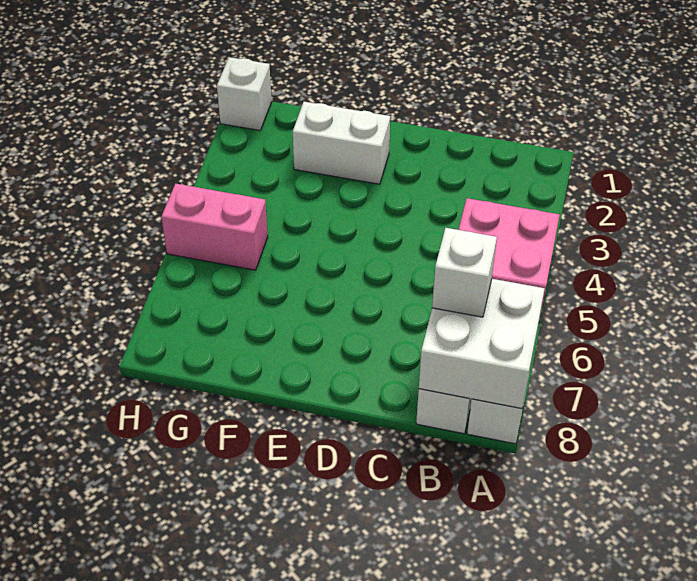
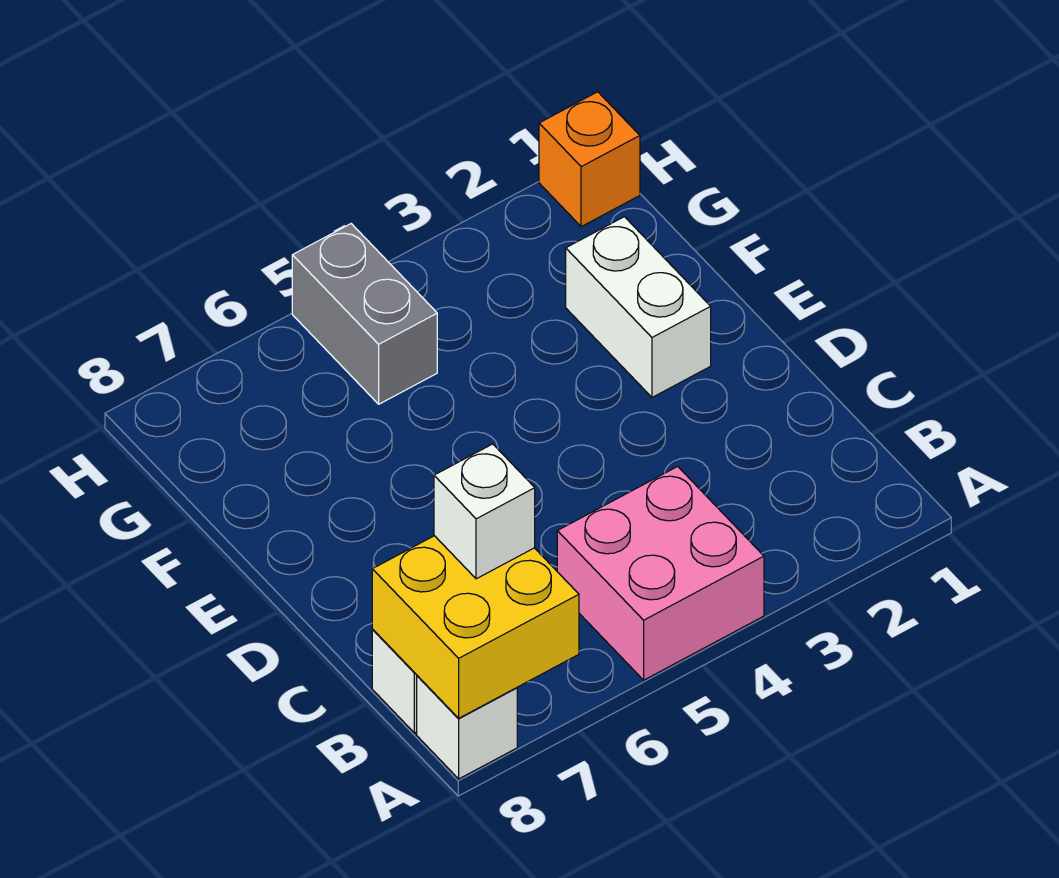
white 2x2 brick [419,279,545,409] -> yellow 2x2 brick [372,536,579,718]
pink 1x2 brick [161,184,268,270] -> grey 1x2 brick [292,224,437,404]
white 1x1 brick [217,57,272,130] -> orange 1x1 brick [539,92,640,227]

